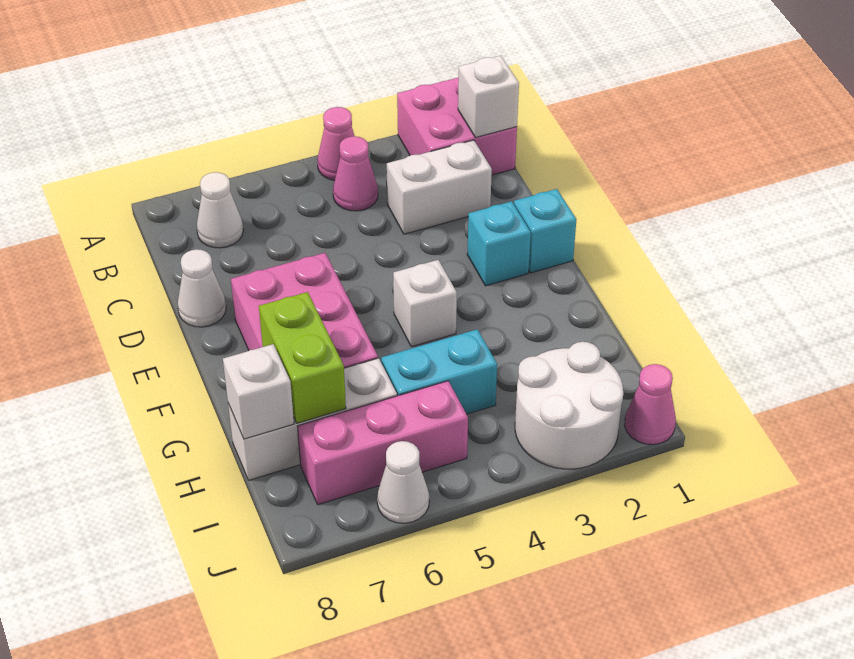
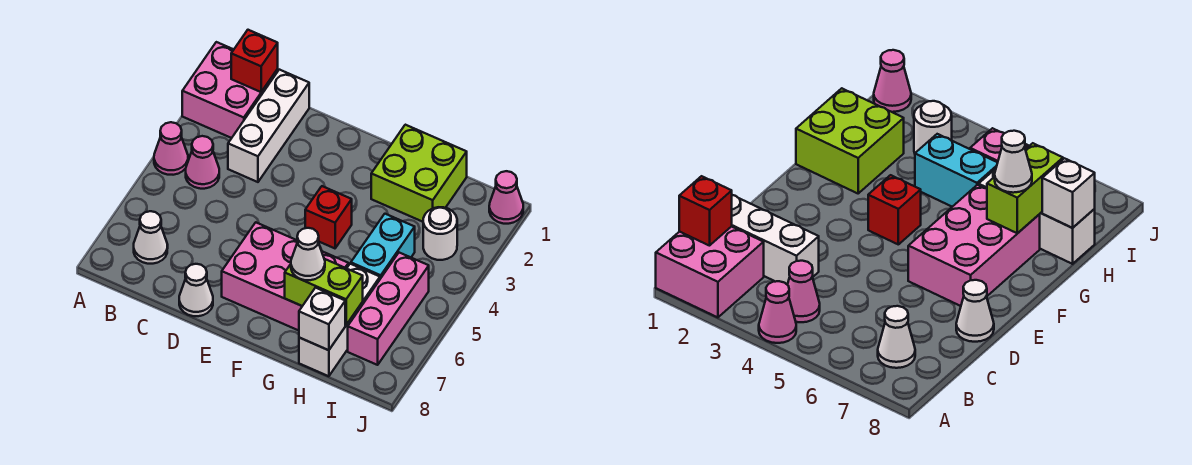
white 1x1 brick [458,56,519,137] -> red 1x1 brick [231,30,278,92]
white 1x2 brick [387,140,492,234] -> white 1x3 brick [228,70,309,182]
cyan 1x1 brick [514,189,576,273] -> none
cyan 1x1 brick [467,201,531,286] -> none
white 1x1 brick [393,260,457,347] -> red 1x1 brick [305,186,352,248]
none -> lime 2x2 brick [371,125,467,222]
white 2x2 round brick [515,342,623,469] -> white 1x1 round brick [423,207,457,260]
white 1x1 cone [377,441,429,523] -> white 1x1 cone moved to [291,228,325,280]

